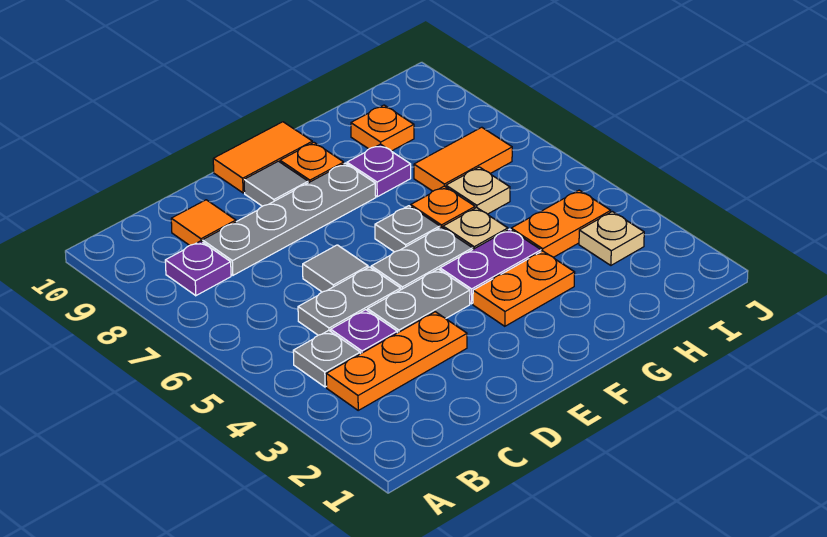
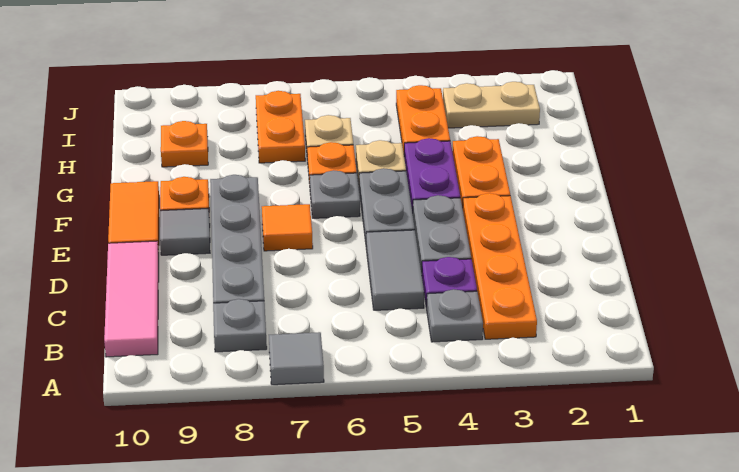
orange 1x3 plate [326,312,467,410] -> orange 1x4 plate [463,193,537,339]
purple 1x1 plate [165,241,231,296] -> grey 1x1 plate [213,299,267,352]
none -> pink 1x3 tile [104,241,159,357]
grey 1x2 plate [298,267,401,335] -> grey 1x2 tile [366,230,424,310]
orange 1x1 tile [171,200,236,245] -> orange 1x1 tile moved to [262,204,313,251]
grey 1x1 tile [303,245,368,292] -> grey 1x1 tile moved to [269,332,324,385]
purple 1x1 plate [347,144,411,197] -> none
orange 1x2 tile [414,127,512,191] -> orange 1x2 plate [256,91,305,163]
tan 1x1 plate [579,212,644,265] -> tan 1x2 plate [443,82,540,128]

